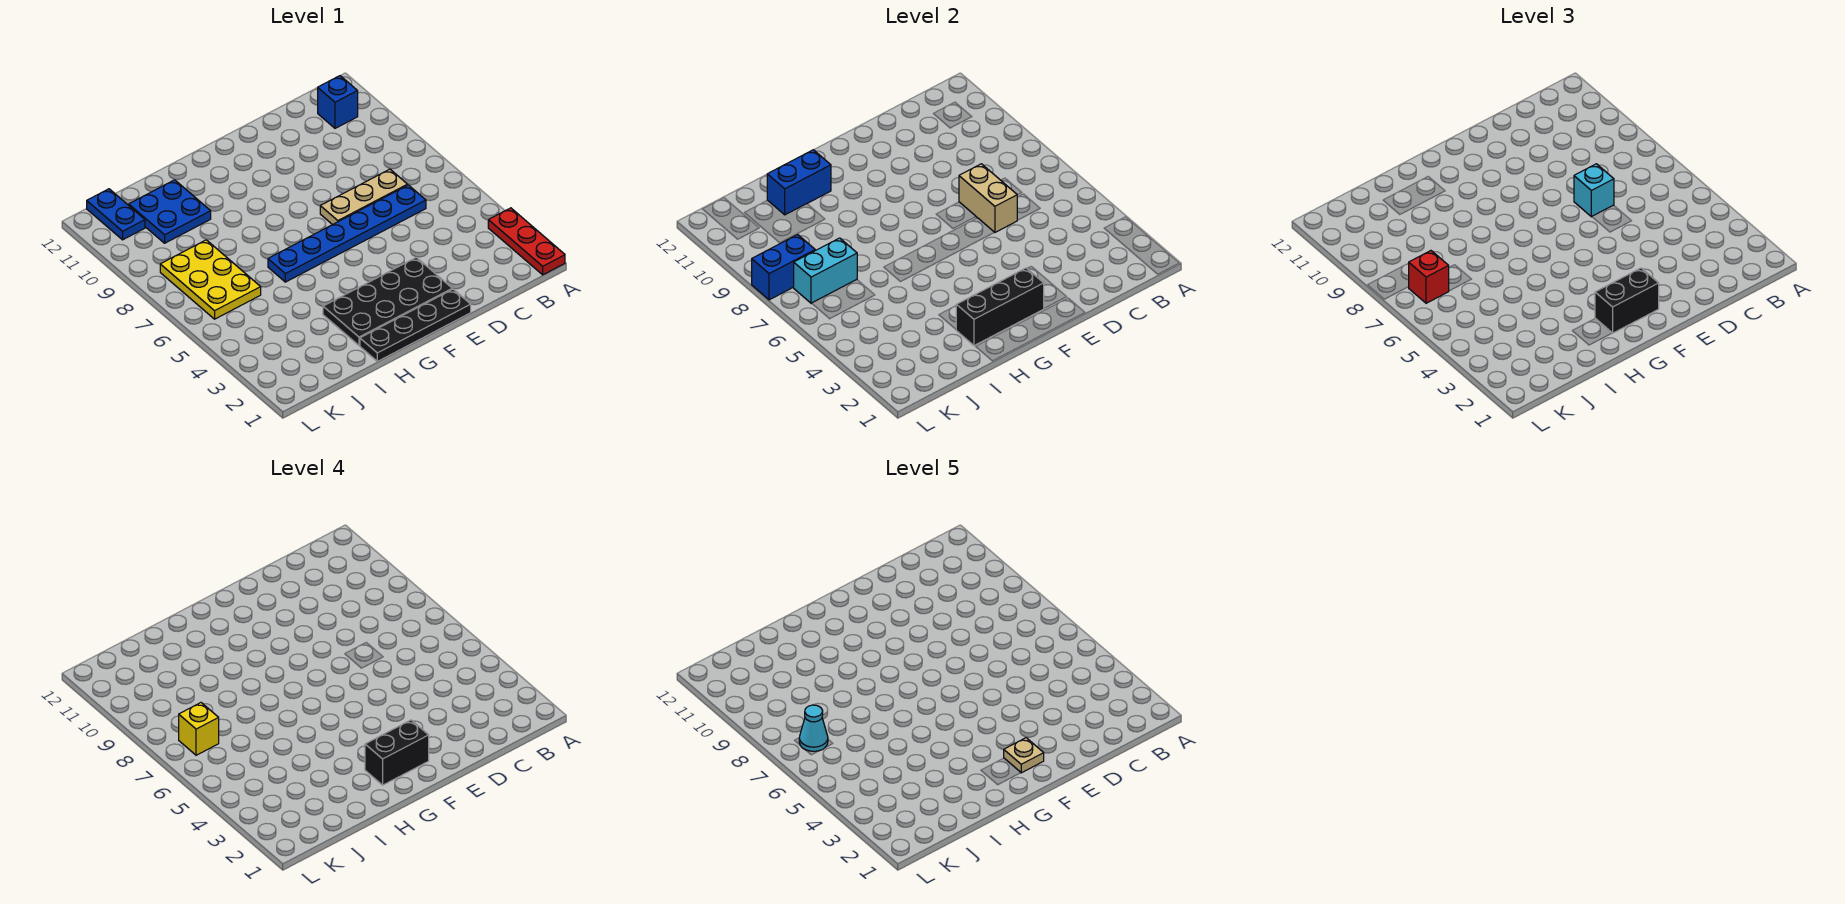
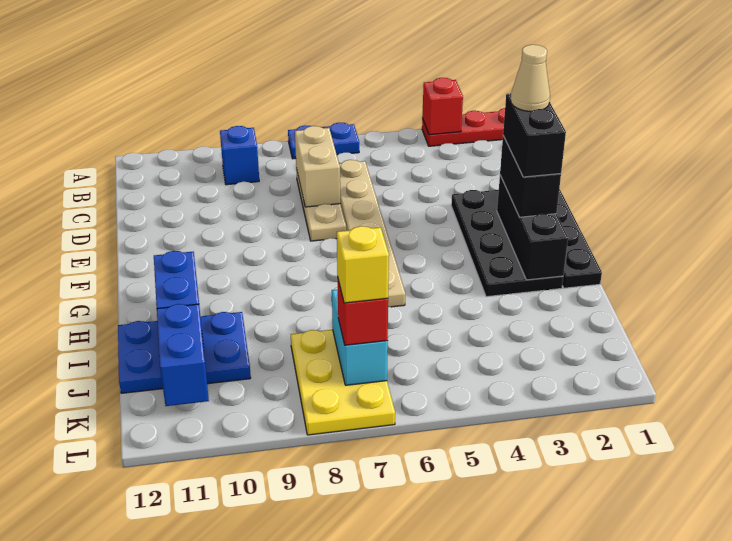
none -> red 1x1 brick [422,78,463,135]
blue 1x1 brick [318,76,358,128] -> blue 1x1 brick moved to [220,126,259,185]
blue 1x6 plate [268,185,426,282] -> tan 1x6 plate [339,160,405,307]
tan 1x2 brick [959,164,1017,233] -> tan 1x2 brick turned to [295,126,340,207]
cyan 1x1 brick [1574,164,1614,217] -> none
tan 1x1 plate [1004,738,1044,773] -> tan 1x1 cone [511,45,550,111]
blue 2x2 plate [129,180,211,243] -> blue 2x3 plate [118,312,251,393]
yellow 2x3 plate [160,240,261,319] -> yellow 2x3 plate turned to [291,330,395,435]
cyan 1x1 cone [799,705,828,751] -> none
blue 1x2 brick [752,235,815,300] -> blue 1x2 brick moved to [157,304,209,406]
blue 1x2 plate [87,189,145,240] -> blue 1x2 plate moved to [288,123,359,159]

